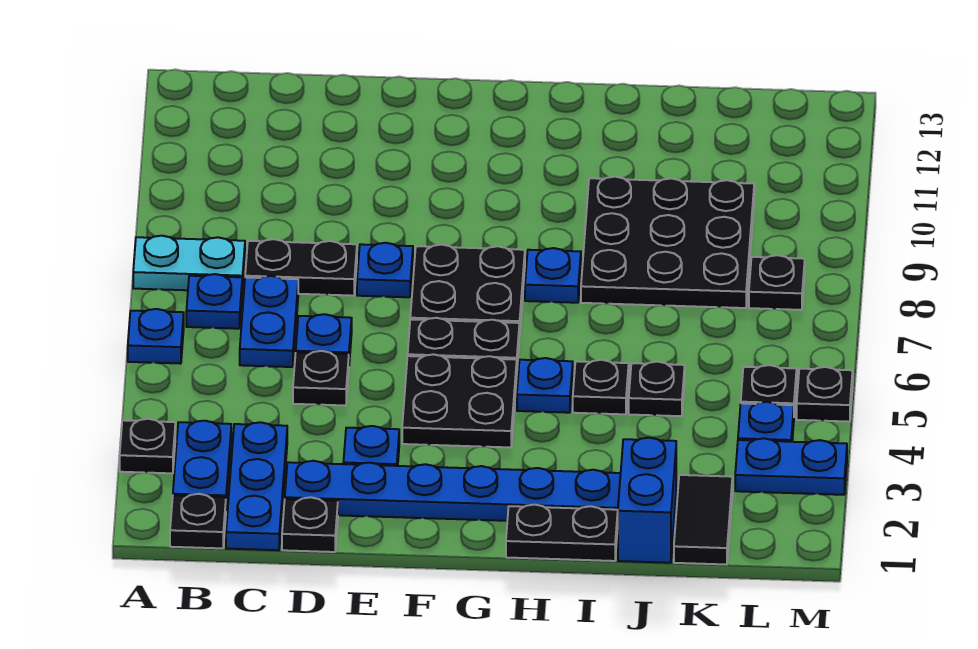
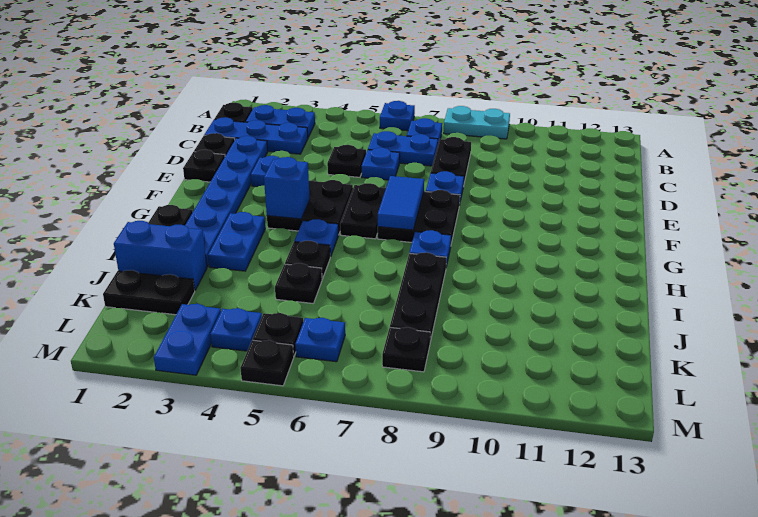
black 1x1 plate [120,419,175,473] -> black 1x1 plate moved to [183,150,225,182]
cyan 1x2 plate [133,236,245,292] -> cyan 1x2 plate turned to [444,106,510,139]
none -> blue 1x2 tile [378,176,424,230]
none -> blue 1x1 brick [264,157,310,219]
none -> blue 1x2 plate [208,212,265,271]
black 3x3 plate [581,177,754,308] -> black 1x3 plate [390,252,446,342]
black 1x2 tile [674,475,732,565] -> black 1x2 plate [103,270,195,315]
none -> blue 1x1 plate [295,318,345,362]

